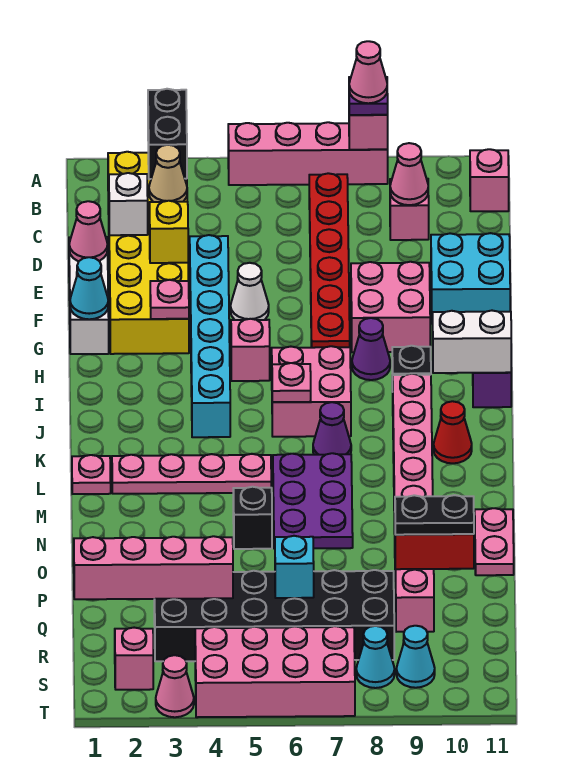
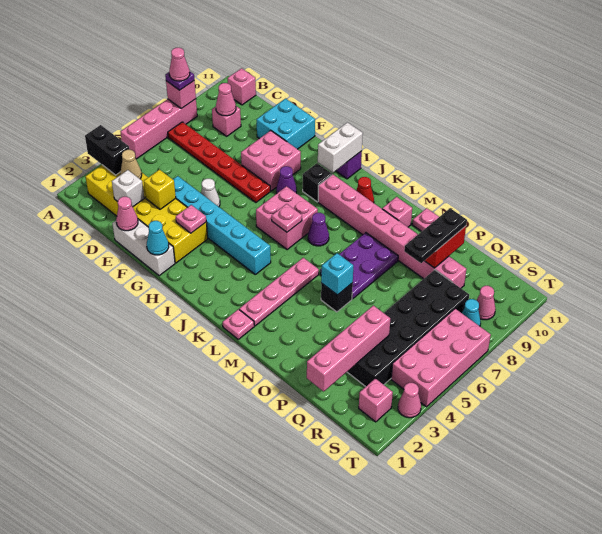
pink 1x1 brick [231,319,270,381] -> pink 1x1 brick moved to [382,197,412,227]
purple 2x3 plate [273,453,353,549] -> purple 2x3 plate turned to [320,233,398,299]
black 1x2 plate [395,495,474,535] -> black 1x3 plate [404,208,467,263]
cyan 1x1 brick [275,536,314,598] -> cyan 1x1 brick moved to [321,253,353,295]
cyan 1x1 cone [396,626,435,688] -> pink 1x1 cone [477,286,496,320]

